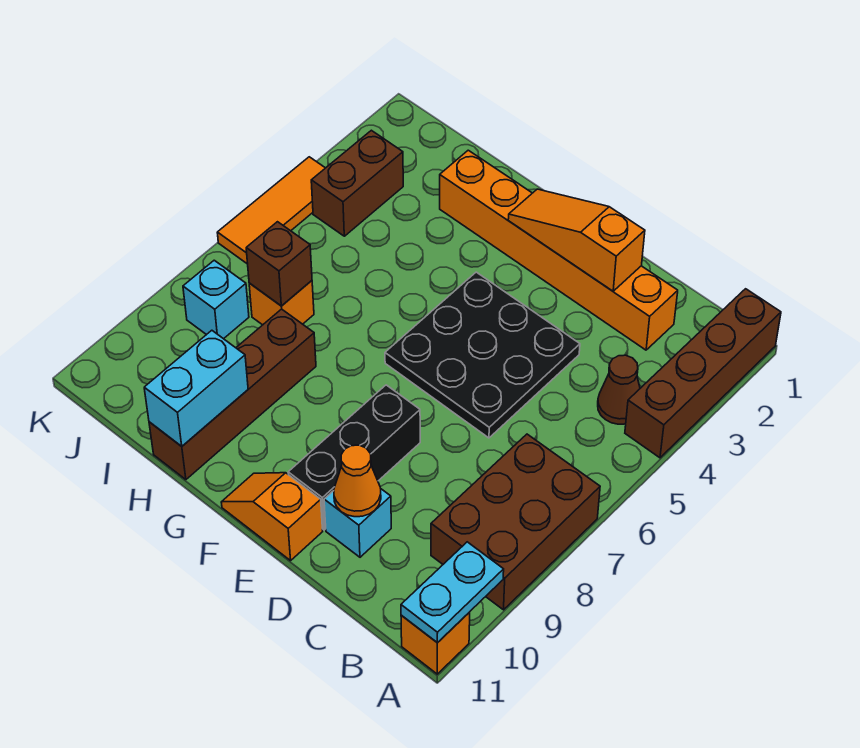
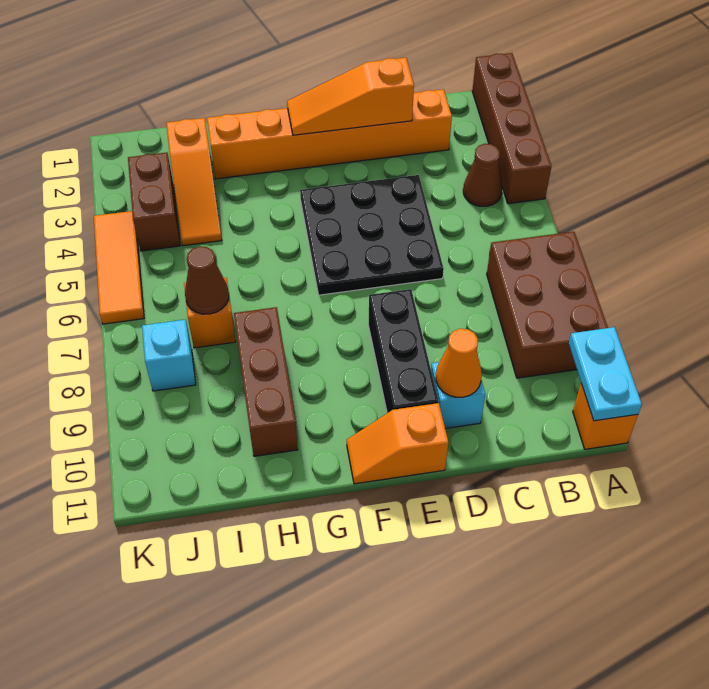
brown 1x4 brick [149,309,316,480] -> brown 1x3 brick [234,307,298,456]
cyan 1x2 brick [144,330,248,446] -> none
none -> orange 1x3 slope [166,118,222,246]
brown 1x1 brick [246,222,312,306] -> brown 1x1 cone [185,246,229,314]

